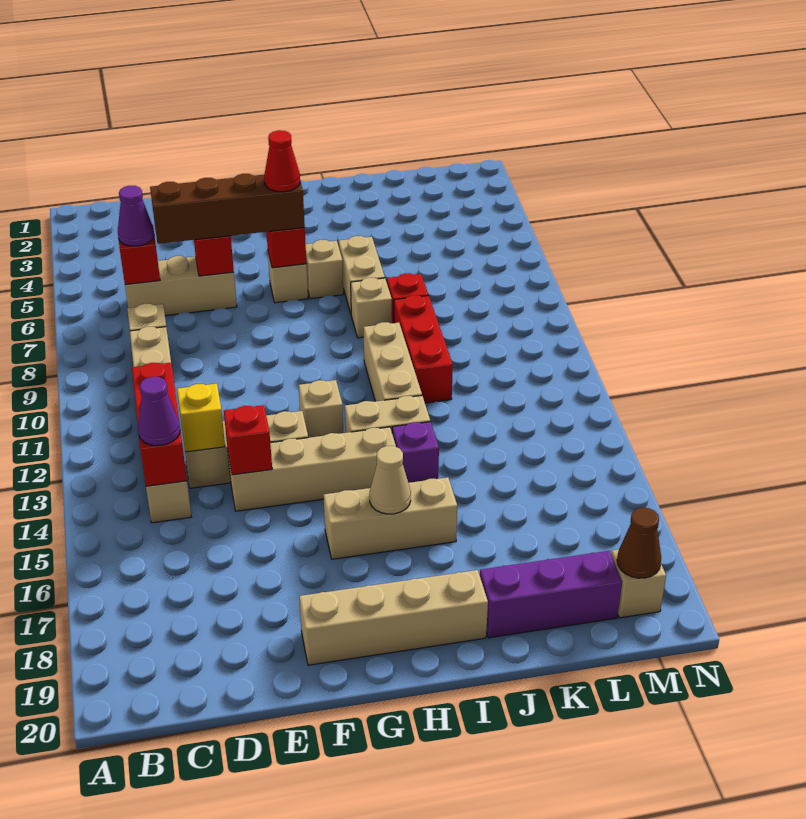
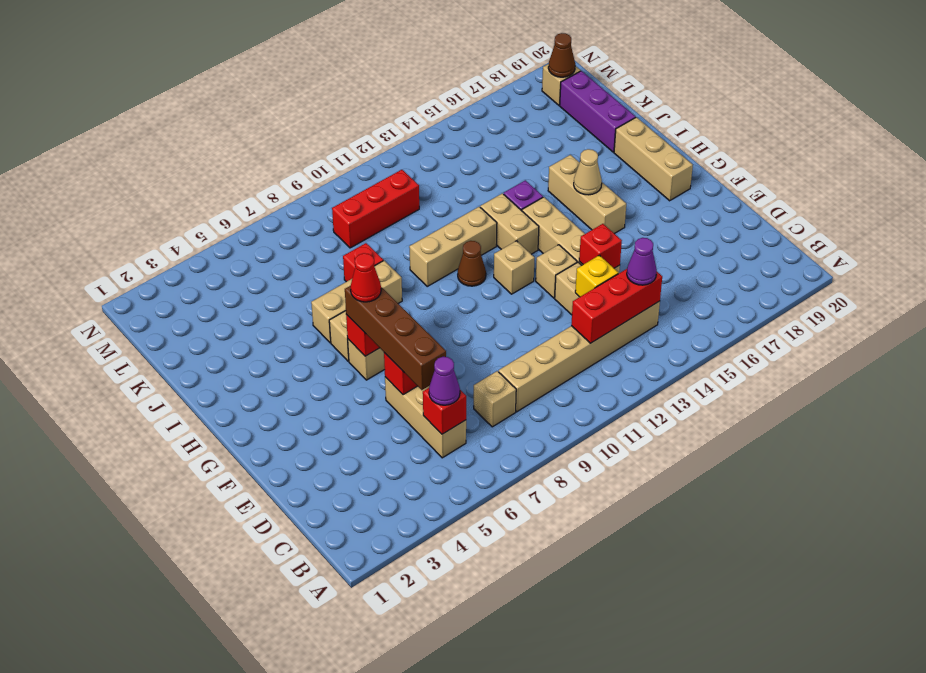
tan 1x4 brick [299,570,488,665] -> tan 1x3 brick [614,117,693,201]
none -> brown 1x1 cone [458,241,486,286]
red 1x3 brick [394,295,453,403] -> red 1x3 brick moved to [332,170,419,248]

